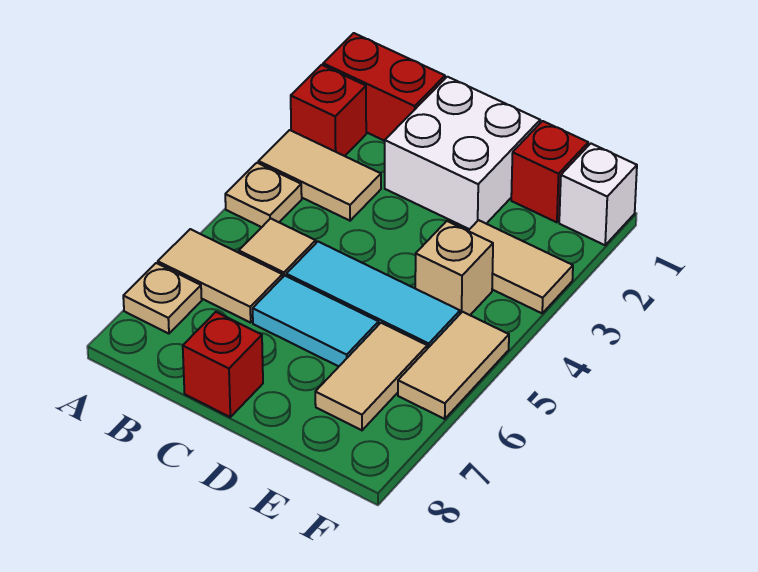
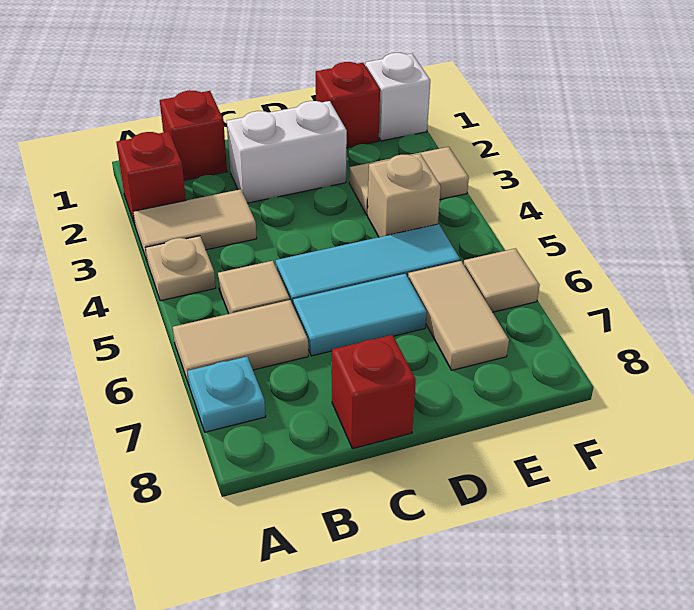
red 1x2 brick [323,33,445,141] -> red 1x1 brick [160,90,227,180]
tan 1x1 plate [123,263,202,334] -> cyan 1x1 plate [188,357,266,432]
white 2x2 brick [385,77,540,229] -> white 1x2 brick [227,101,347,203]
tan 1x2 tile [398,312,509,419] -> tan 1x1 tile [464,248,540,312]

